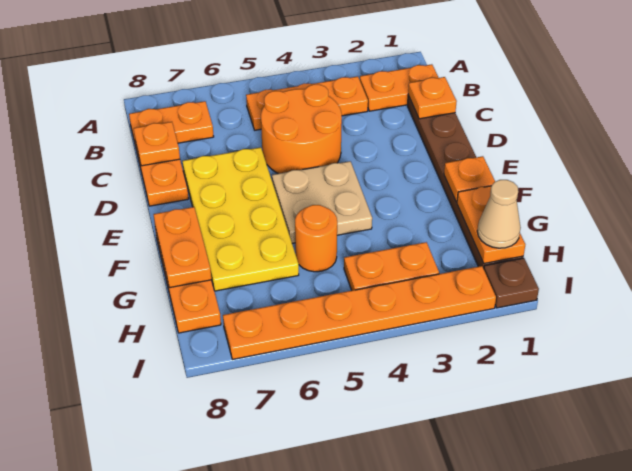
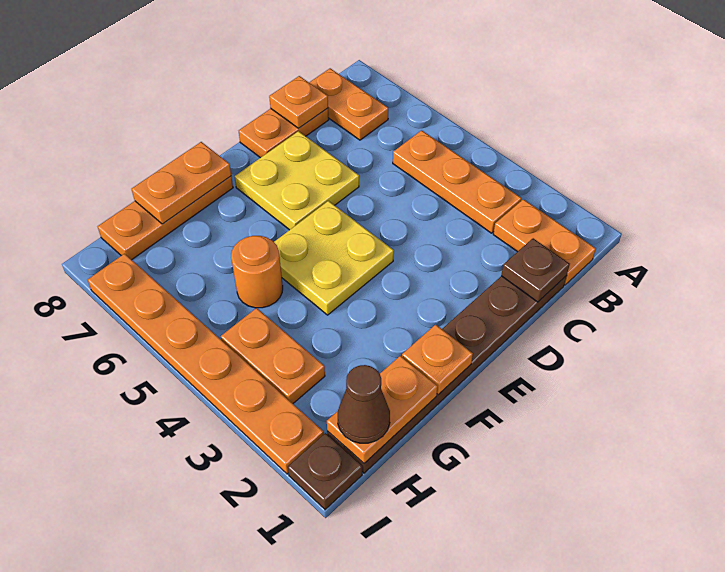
orange 1x1 plate [408,77,457,119] -> brown 1x1 plate [501,238,570,302]
orange 2x2 round brick [261,84,342,174] -> none
yellow 2x4 plate [182,147,299,291] -> yellow 2x2 plate [235,131,359,230]
tan 2x2 plate [272,161,372,243] -> yellow 2x2 plate [274,201,394,315]
tan 1x1 cone [477,180,521,248] -> brown 1x1 cone [338,365,390,443]

